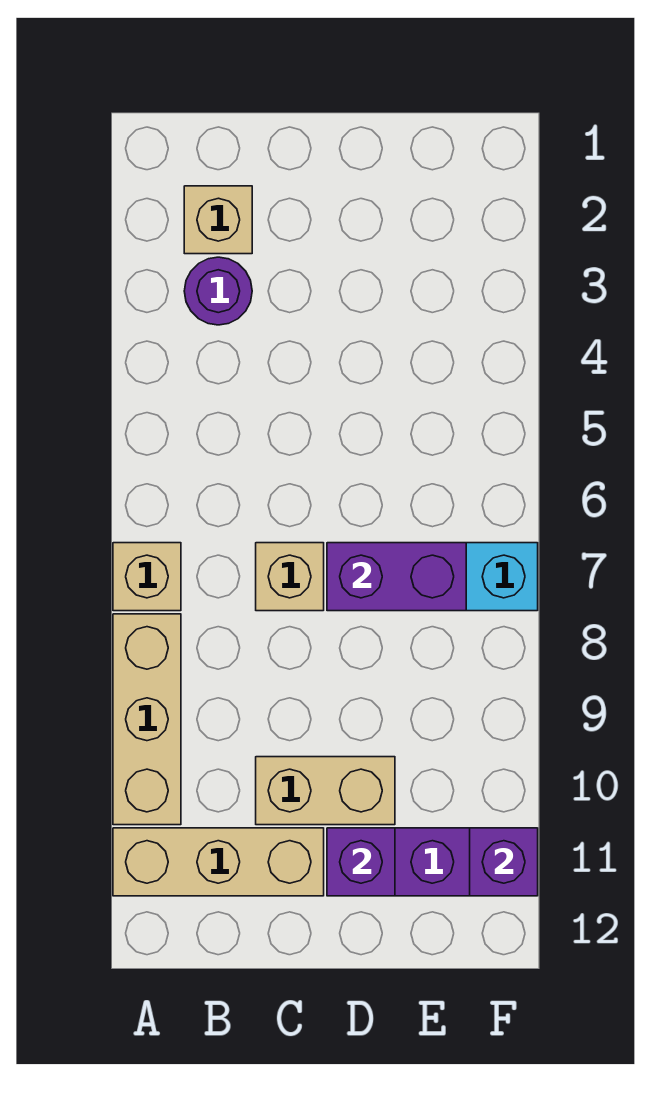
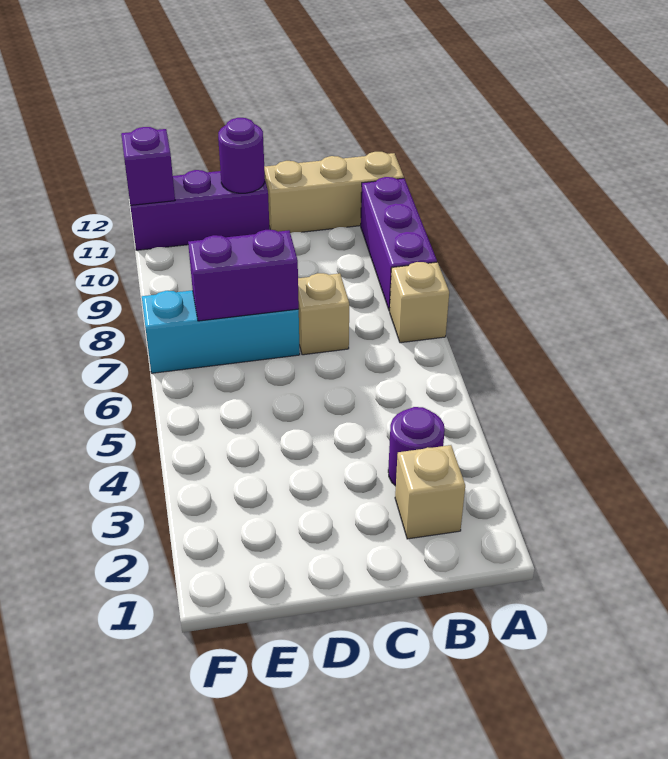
tan 1x3 brick [113,614,181,825] -> purple 1x3 brick [361,177,437,311]
tan 1x2 brick [256,757,395,825] -> none
purple 1x1 brick [327,828,395,896] -> purple 1x1 round brick [218,118,265,193]

